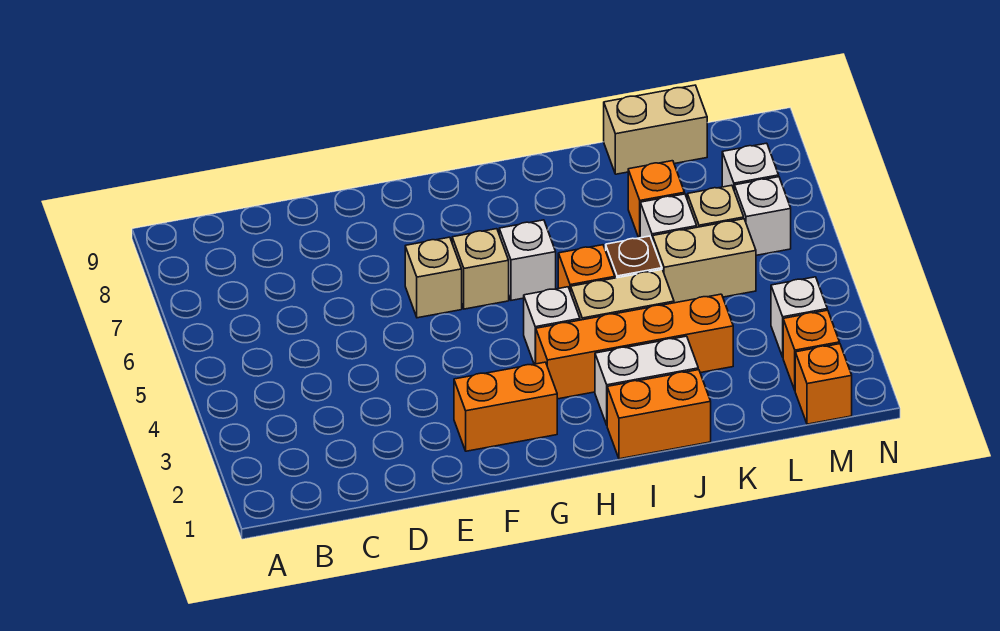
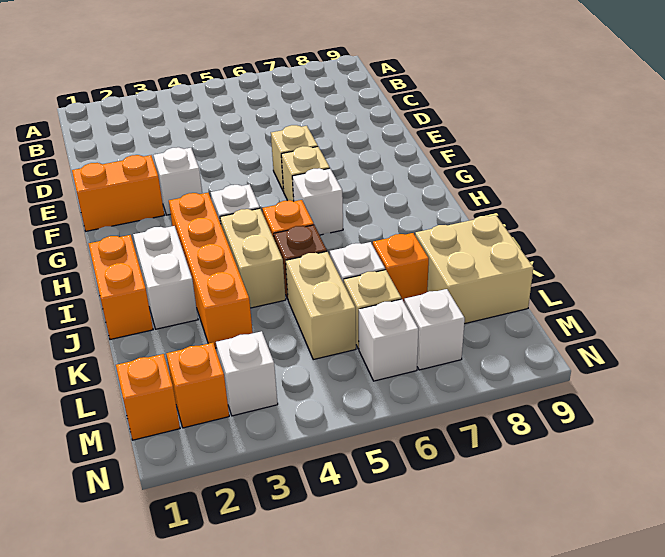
orange 1x2 brick [454,362,557,451] -> orange 1x2 brick turned to [72,155,164,231]
none -> white 1x1 brick [153,147,202,215]
tan 1x2 brick [604,85,707,174] -> tan 2x2 brick [415,215,533,324]

